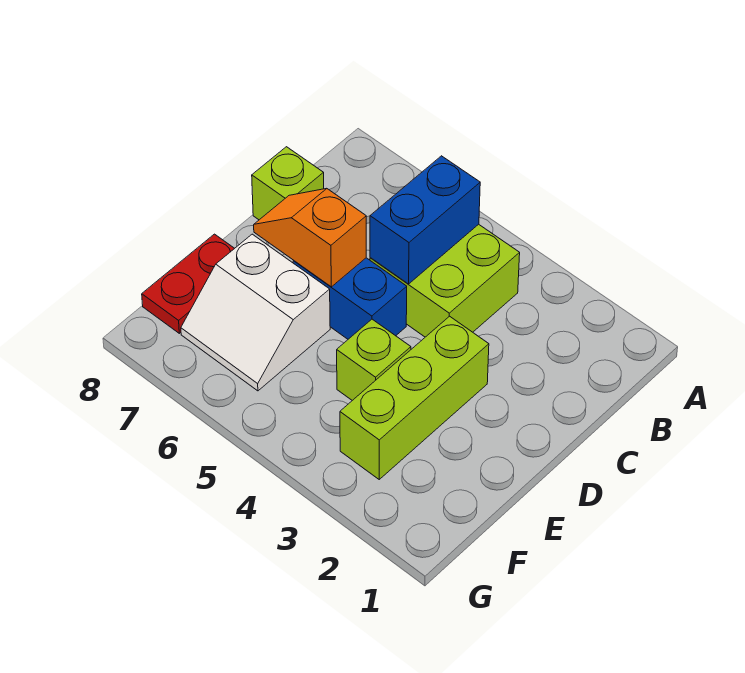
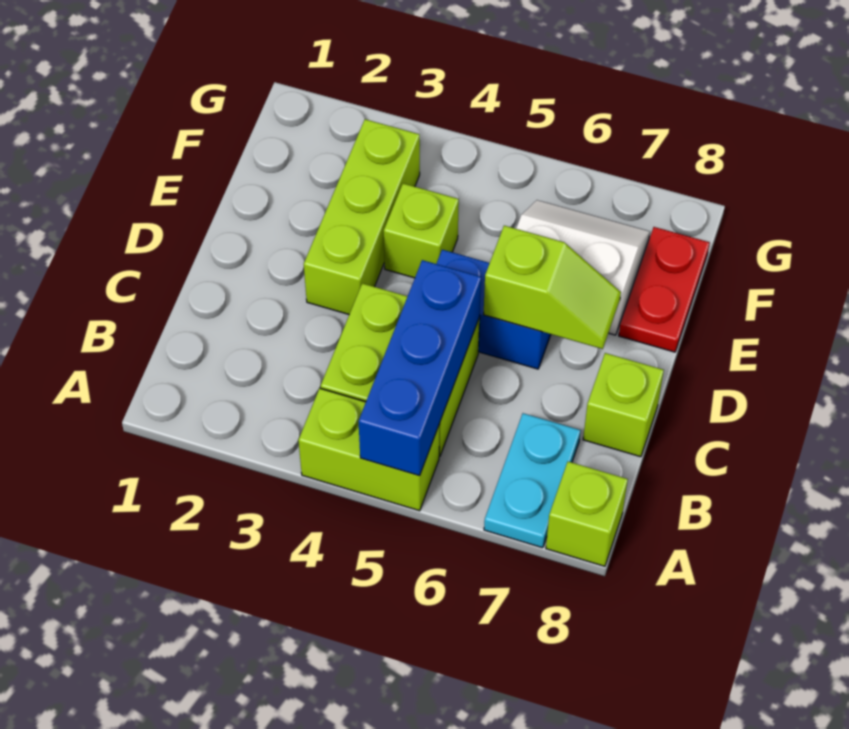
none -> lime 1x2 brick [298,388,440,511]
none -> cyan 1x2 plate [484,413,581,548]
none -> lime 1x1 brick [546,462,628,566]
blue 1x2 brick [370,156,480,284] -> blue 1x3 brick [359,260,481,476]
orange 1x2 slope [254,189,366,287] -> lime 1x2 slope [483,226,621,349]

